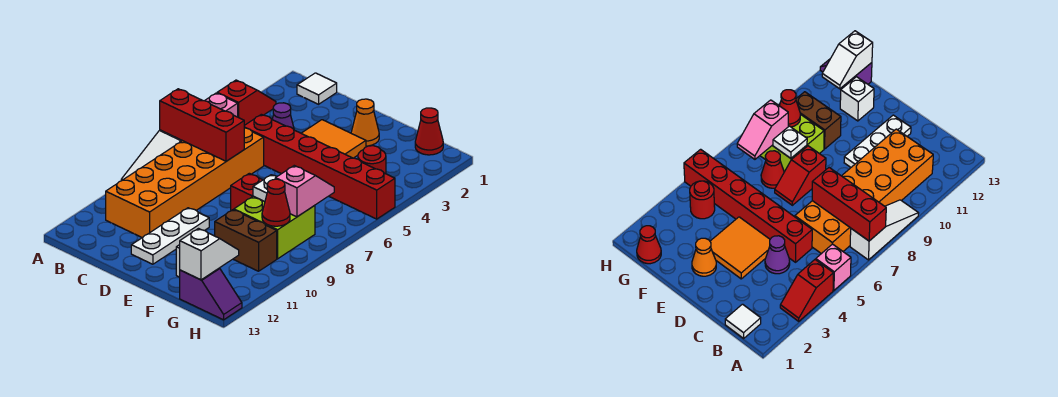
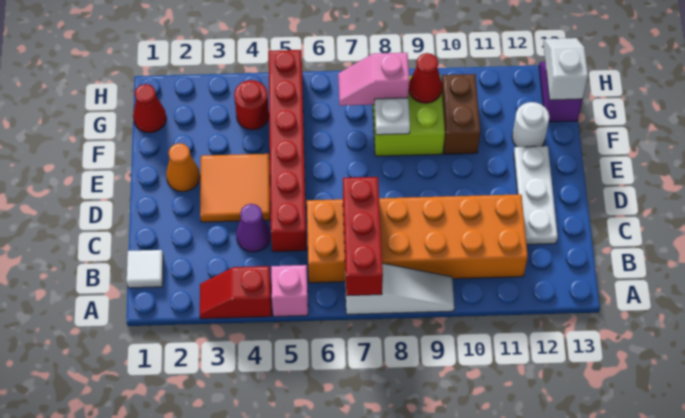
white 1x3 plate [131,208,209,264] -> white 1x3 plate turned to [514,146,558,244]
red 1x2 slope [231,173,262,211] -> none
red 1x1 cone [761,151,784,188] -> none
white 1x1 brick [840,77,874,121] -> white 1x1 round brick [512,102,549,147]
white 1x2 slope [180,229,239,280] -> white 1x2 slope turned to [543,38,588,100]

